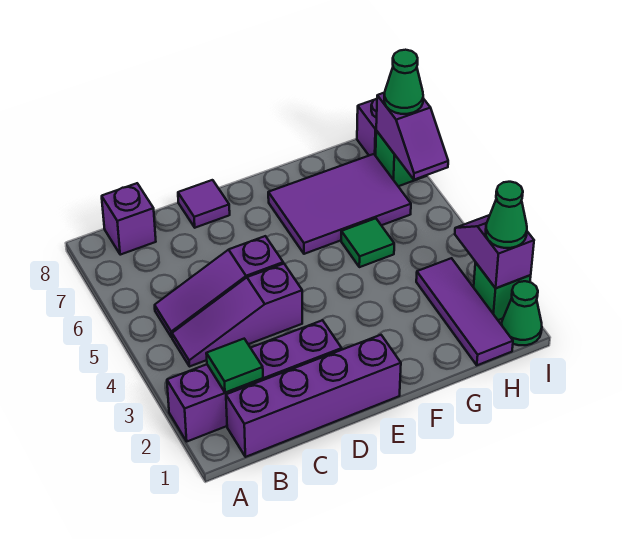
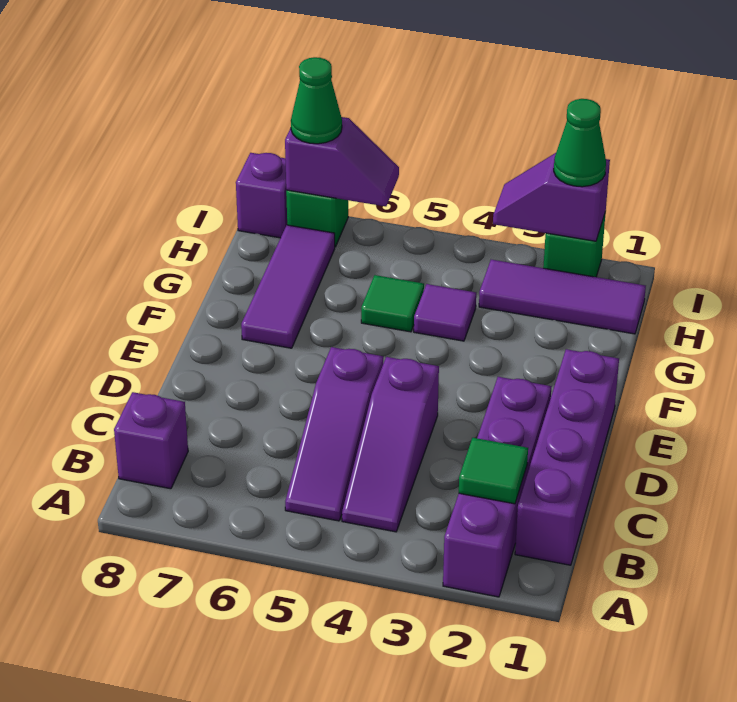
purple 1x1 tile [178,180,230,228] -> purple 1x1 tile moved to [414,284,476,341]
purple 2x3 tile [268,154,411,254] -> purple 1x3 tile [241,225,335,348]
green 1x1 cone [501,281,542,345] -> none

